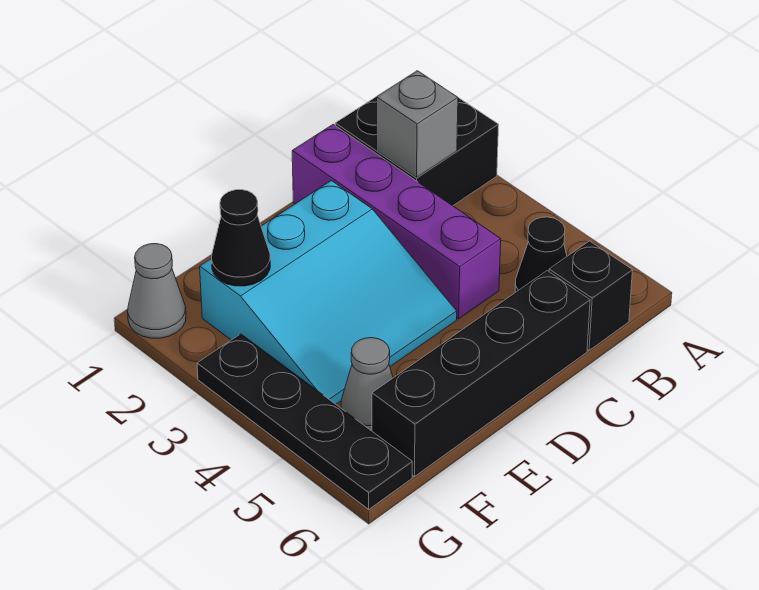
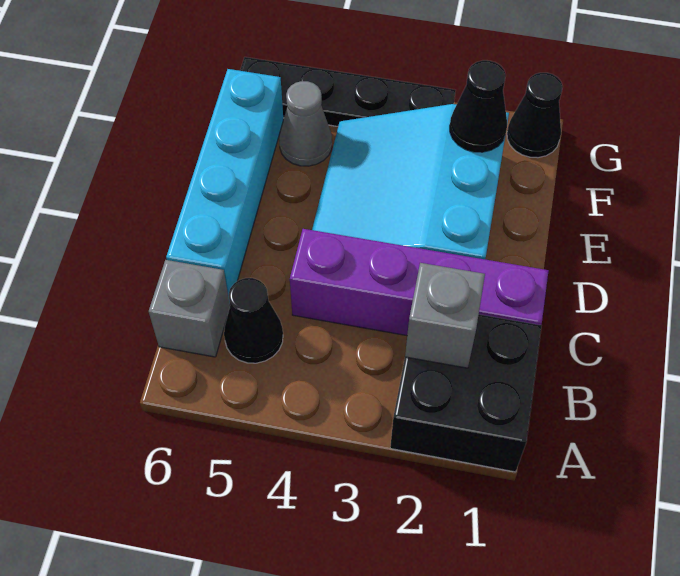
black 1x1 brick [549,241,633,350] -> grey 1x1 brick [149,260,230,357]
black 1x4 brick [372,271,590,476] -> cyan 1x4 brick [166,69,283,303]
grey 1x1 cone [128,244,186,338] -> black 1x1 cone [507,73,563,158]

